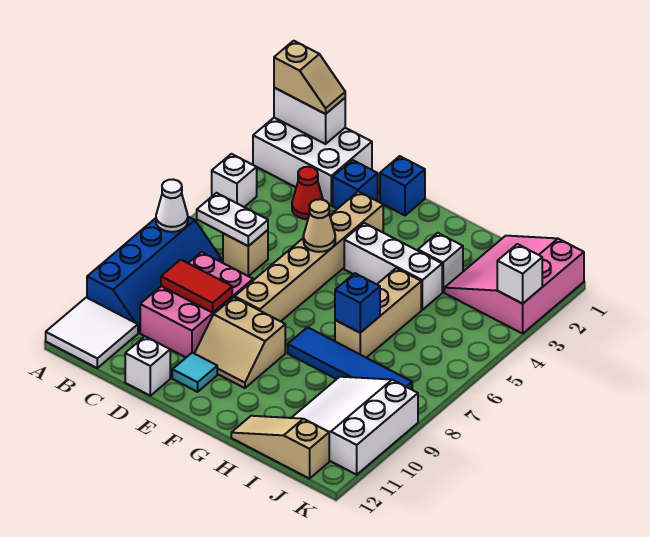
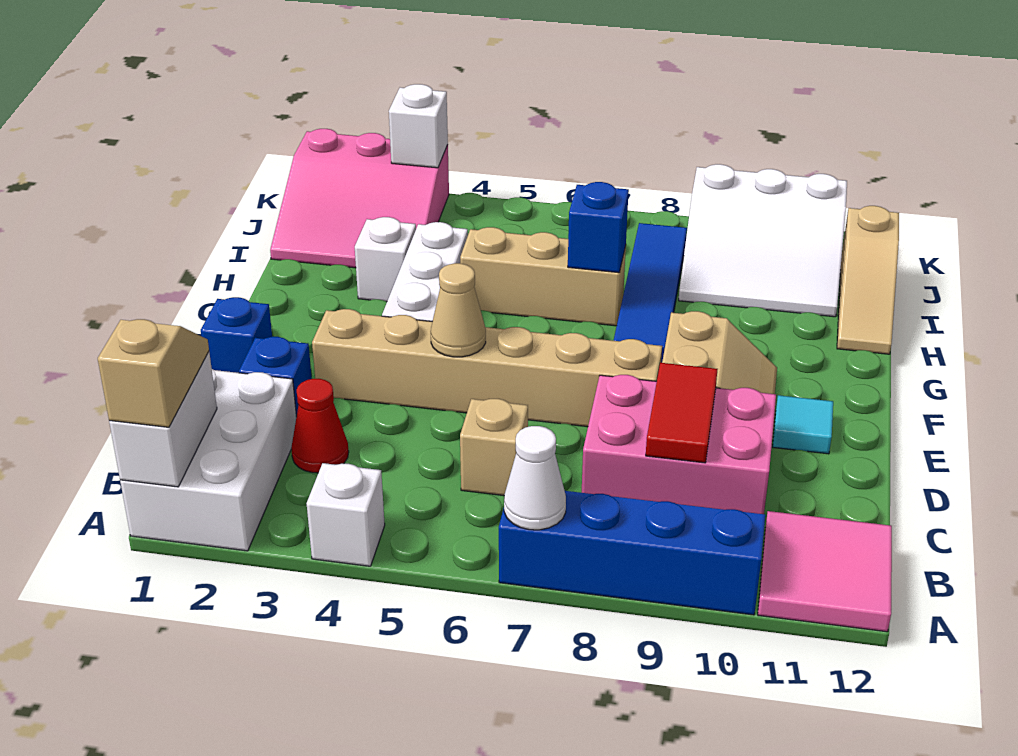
white 2x2 tile [46,297,138,368] -> pink 2x2 tile [758,511,892,632]
white 1x2 plate [197,193,268,246] -> none
white 1x1 brick [125,336,170,396] -> none

